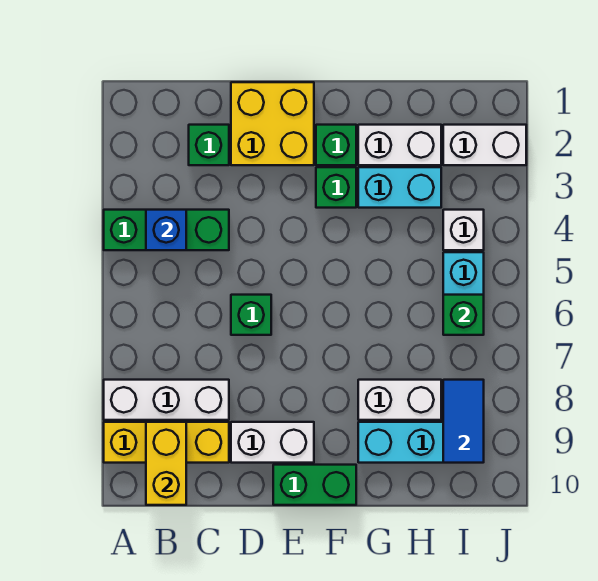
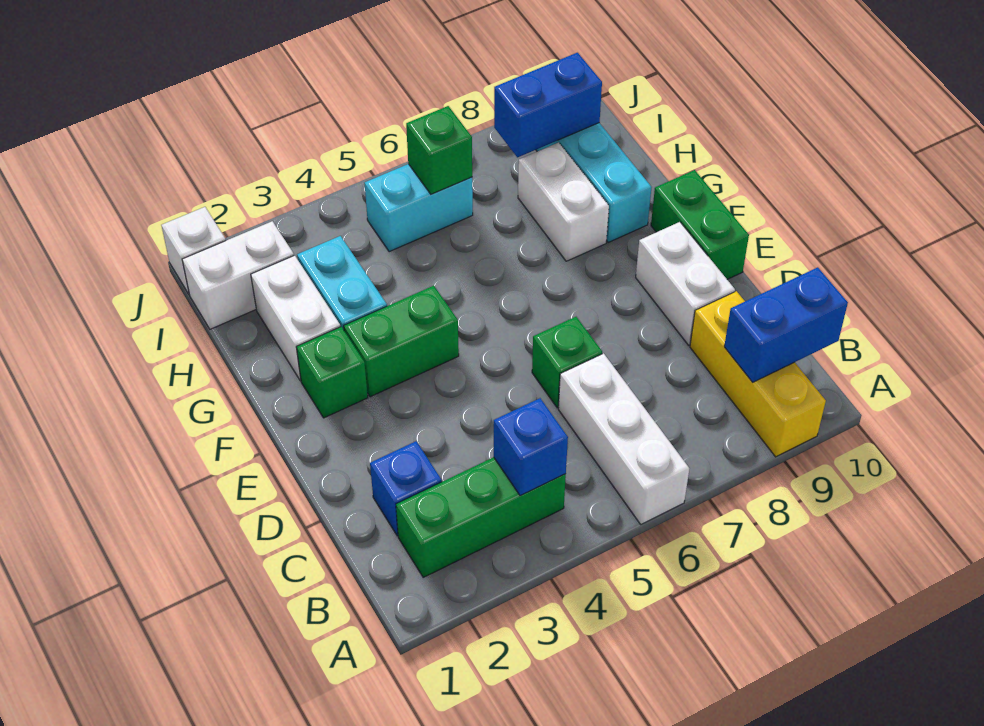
green 1x3 brick [104,210,229,250] -> green 1x3 brick turned to [396,457,566,577]
white 1x3 brick [104,380,229,420] -> white 1x3 brick moved to [558,353,689,524]
yellow 1x2 brick [146,422,186,505] -> blue 1x2 brick [724,267,848,382]
green 1x1 brick [189,125,229,165] -> blue 1x1 brick [370,441,442,536]
yellow 2x2 brick [231,82,314,165] -> none
green 1x1 brick [316,167,356,208] -> green 1x2 brick [344,286,459,397]
white 1x2 brick [443,125,526,165] -> white 1x2 brick turned to [182,221,294,329]
white 1x1 brick [443,210,484,250] -> white 1x1 brick moved to [161,207,226,294]
blue 1x2 tile [443,380,484,463] -> blue 1x2 brick [494,53,602,157]

